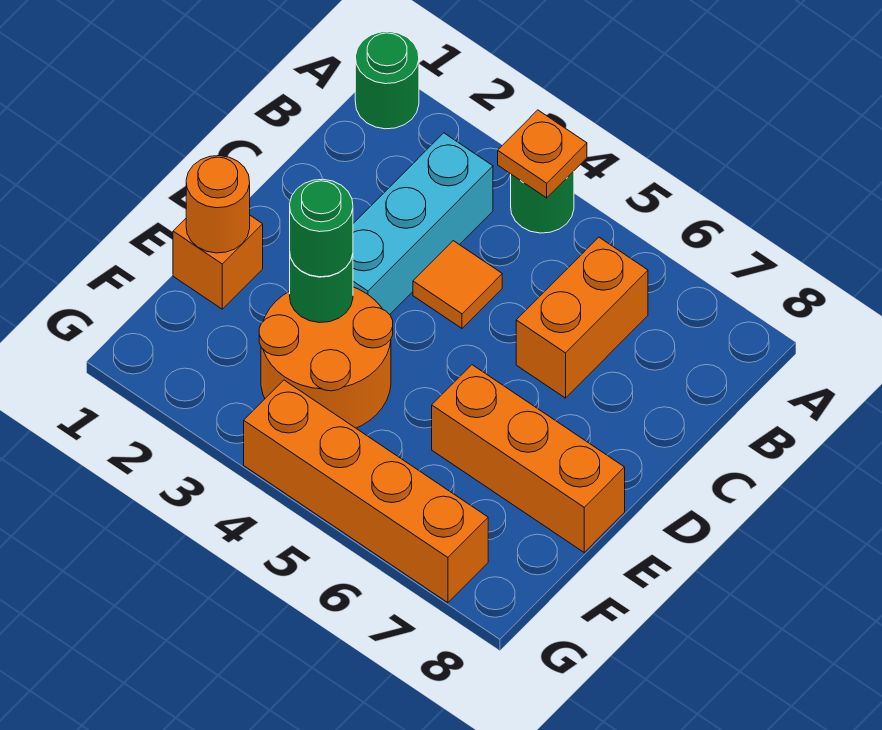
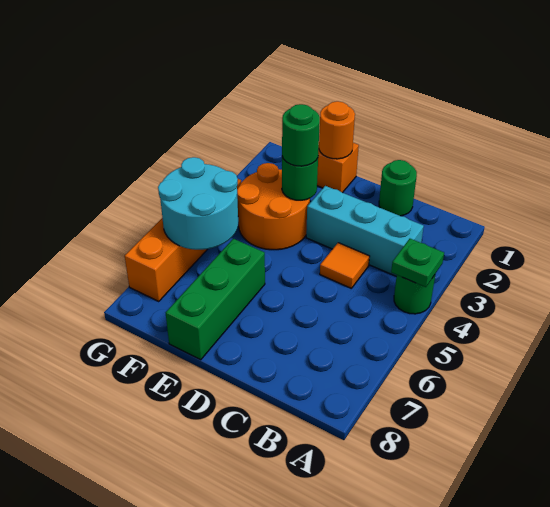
green 1x1 round brick [355,32,419,129] -> green 1x1 round brick moved to [379,160,417,216]
orange 1x1 plate [498,110,587,198] -> green 1x1 plate [391,239,444,287]
orange 1x2 brick [516,237,648,398] -> none
orange 1x3 brick [432,365,625,552] -> green 1x3 brick [166,239,265,360]
none -> cyan 2x2 round brick [158,157,238,250]

